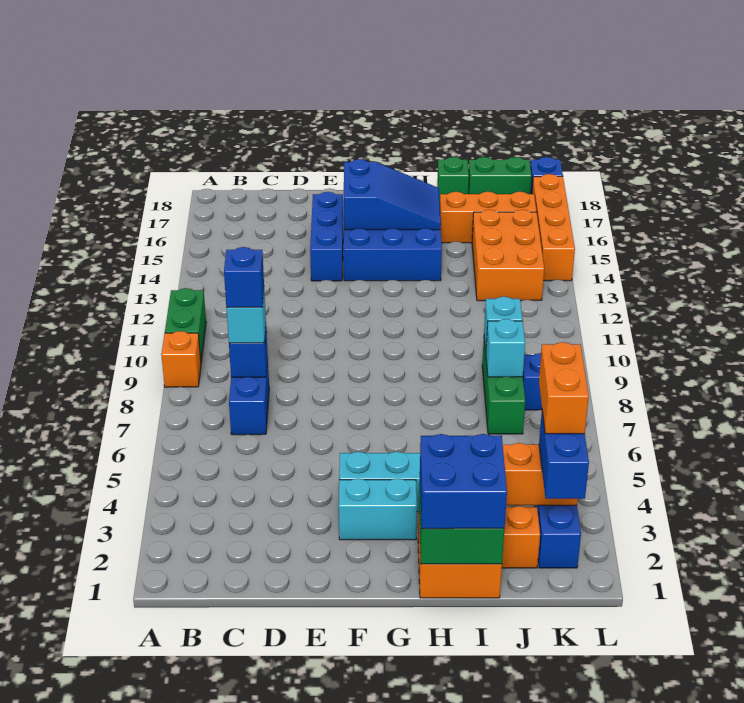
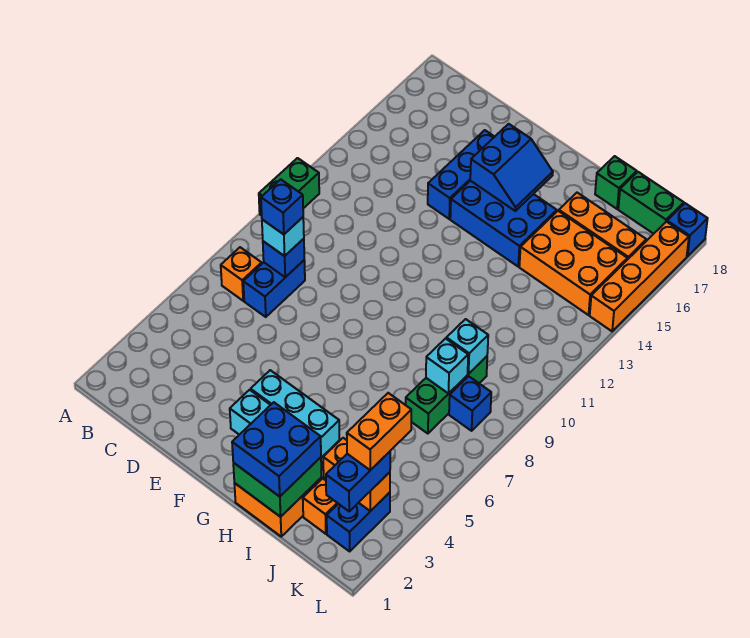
orange 1x1 brick [161,331,201,387] -> orange 1x1 brick moved to [221,247,262,301]
blue 2x3 slope [344,159,441,230] -> blue 2x2 slope [470,124,553,211]
orange 2x3 brick [472,210,544,301] -> orange 2x3 brick turned to [519,211,627,315]

